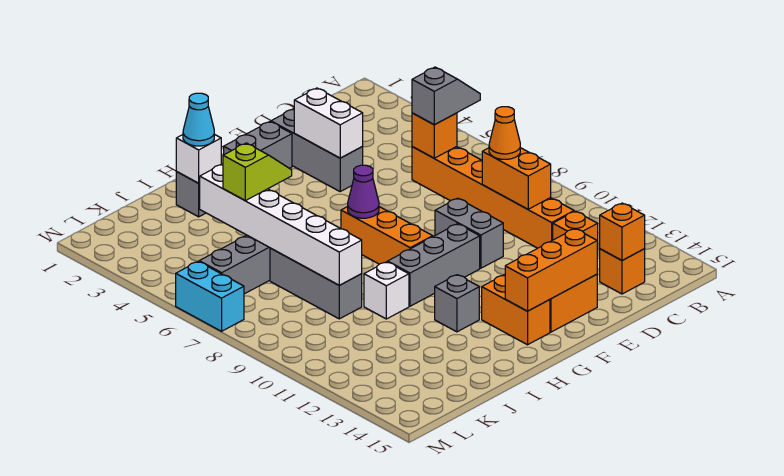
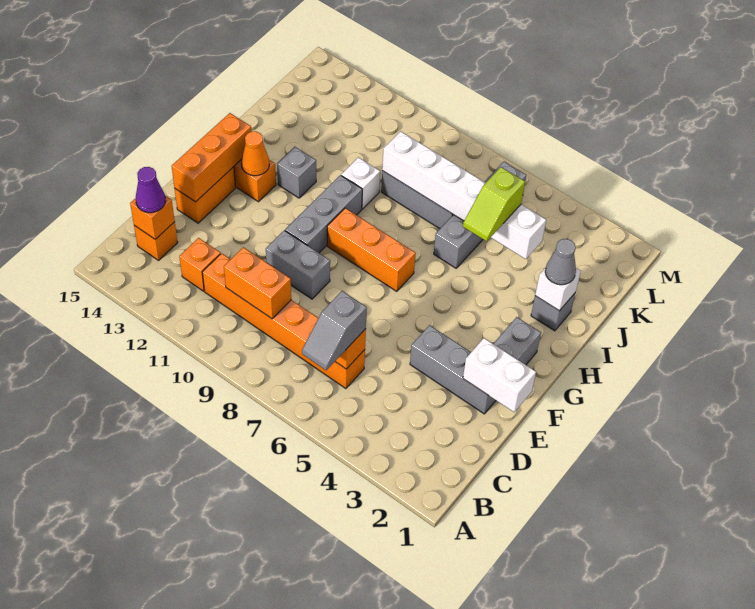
orange 1x1 cone [489,107,520,159] -> orange 1x1 cone moved to [241,131,269,176]
white 1x2 brick [294,88,363,158] -> white 1x2 brick moved to [463,338,536,412]
purple 1x1 cone [348,165,379,218] -> purple 1x1 cone moved to [136,167,166,213]
cyan 1x1 cone [183,93,214,146] -> grey 1x1 cone [545,239,576,285]
cyan 1x2 brick [176,261,244,331] -> none

